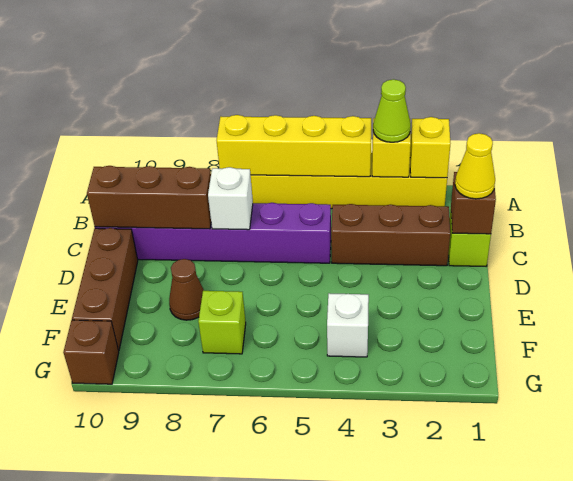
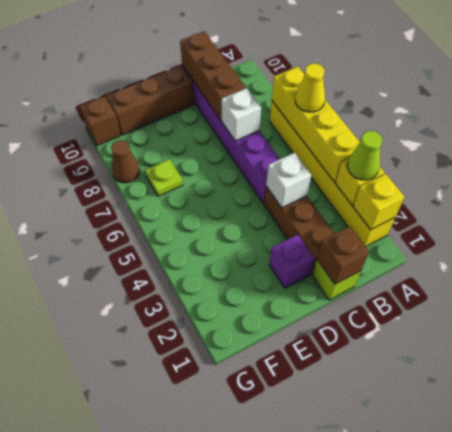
yellow 1x1 cone [455,133,495,199] -> yellow 1x1 cone moved to [295,63,325,112]
none -> purple 1x1 brick [269,235,315,288]
brown 1x1 cone [169,259,204,320] -> brown 1x1 cone moved to [111,140,140,183]
white 1x1 brick [327,293,369,357] -> white 1x1 brick moved to [266,153,311,208]
lime 1x1 brick [198,291,246,354] -> lime 1x1 plate [145,159,183,196]

